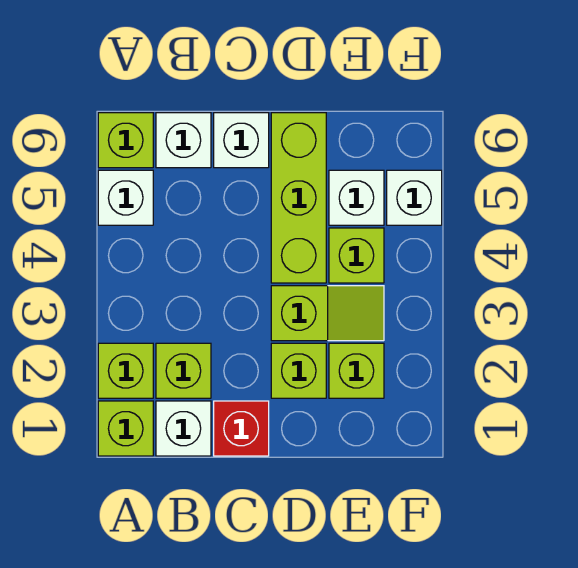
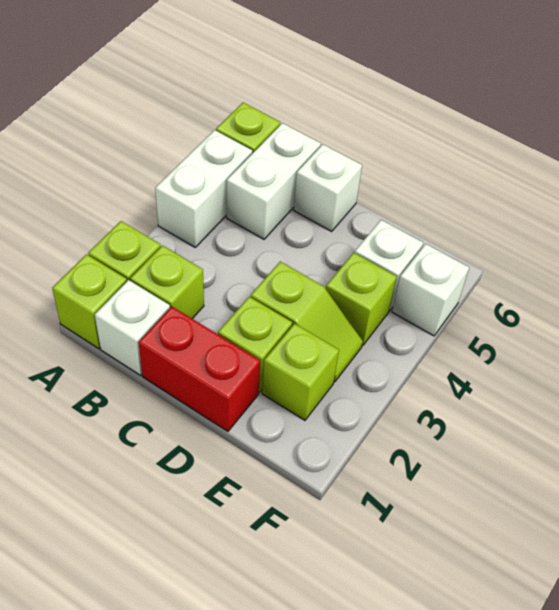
white 1x1 brick [98,170,153,225] -> white 1x2 brick [155,130,252,247]
white 1x1 brick [156,113,211,168] -> white 1x2 brick [227,123,321,239]
red 1x1 brick [214,401,269,456] -> red 1x2 brick [138,307,260,431]
lime 1x3 brick [271,113,326,283] -> none

